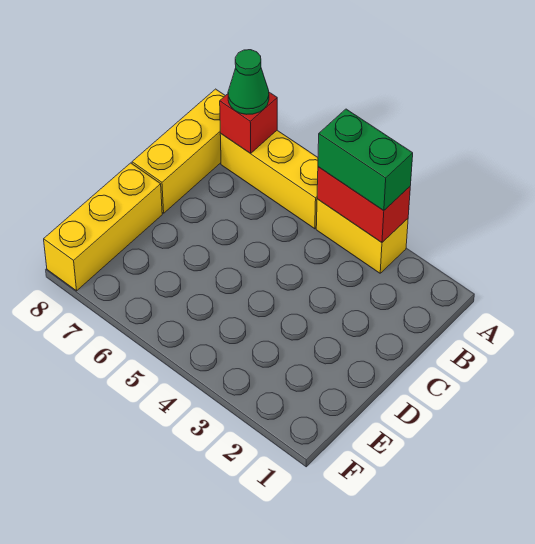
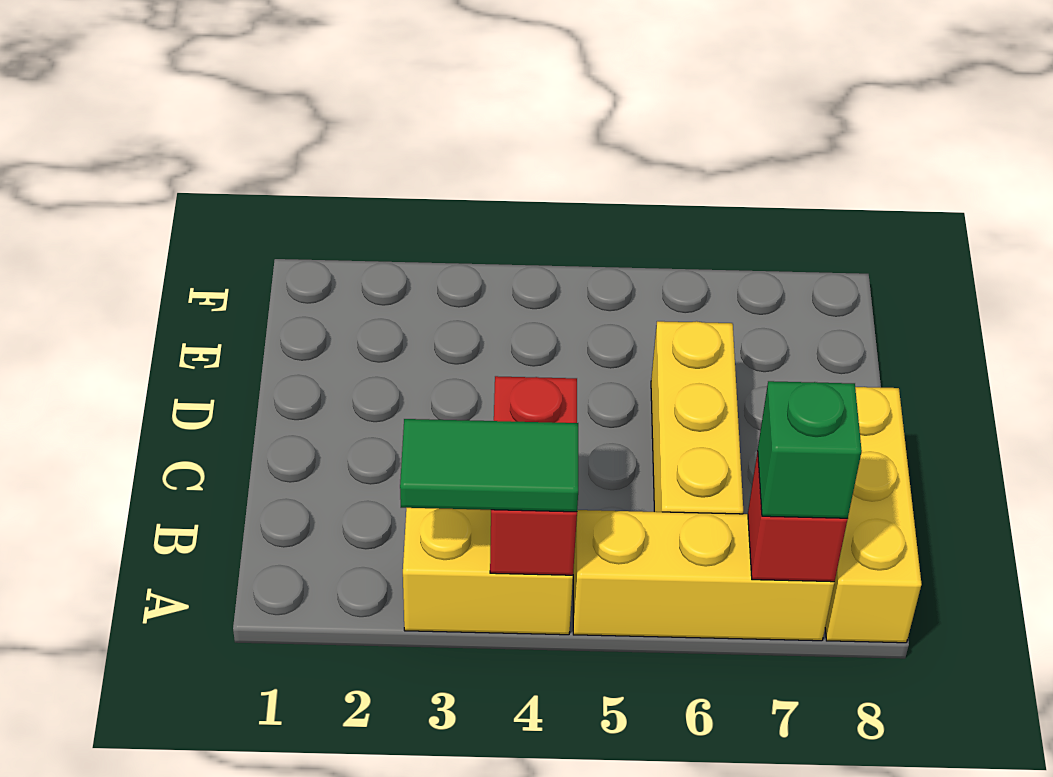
red 1x2 brick [317,167,410,242] -> red 1x2 brick turned to [490,376,577,575]
green 1x2 brick [318,109,413,211] -> green 1x2 tile [400,419,578,512]
green 1x1 cone [228,50,269,114] -> green 1x1 brick [757,381,862,518]
yellow 1x3 brick [44,163,162,291] -> yellow 1x3 brick moved to [651,321,743,514]

